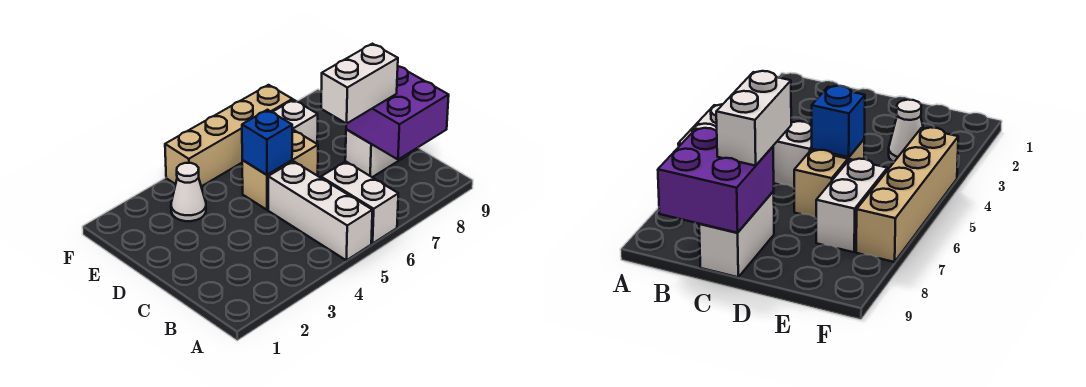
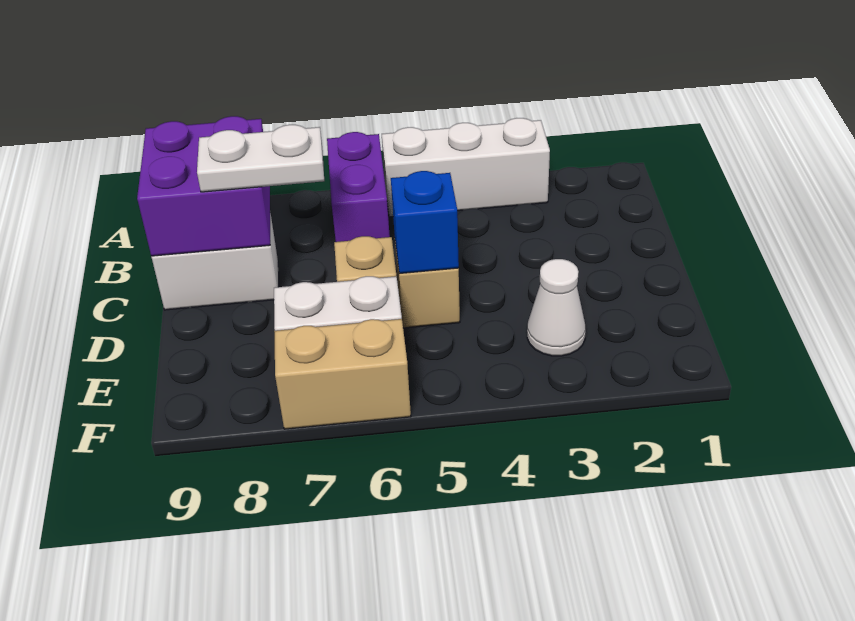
white 1x3 brick [268,161,372,260] -> white 1x3 brick turned to [382,118,550,217]
white 1x2 brick [321,161,398,243] -> purple 1x2 brick [327,132,390,242]
white 1x2 brick [321,44,398,124] -> white 1x2 plate [197,125,324,192]
tan 1x4 brick [165,85,292,187] -> tan 1x2 brick [274,319,411,429]

